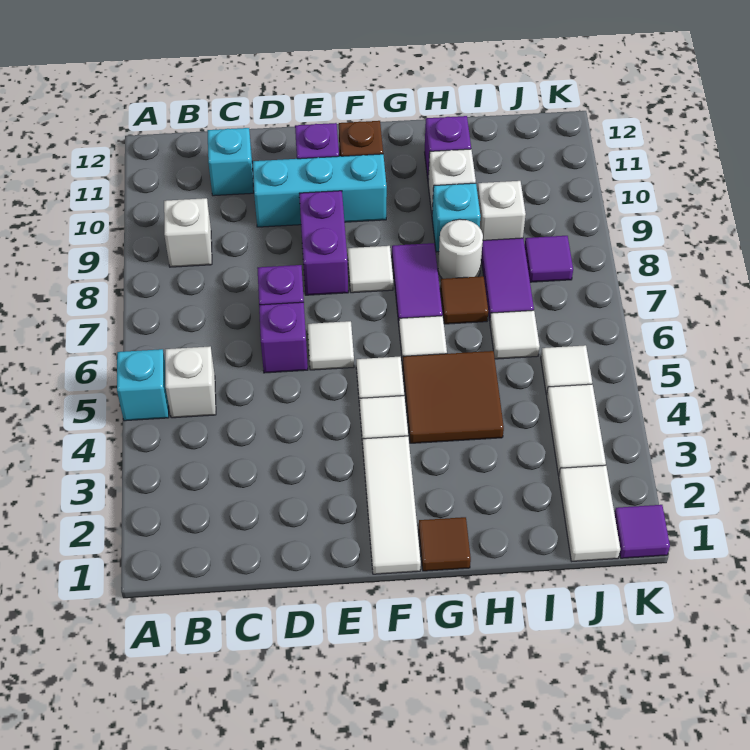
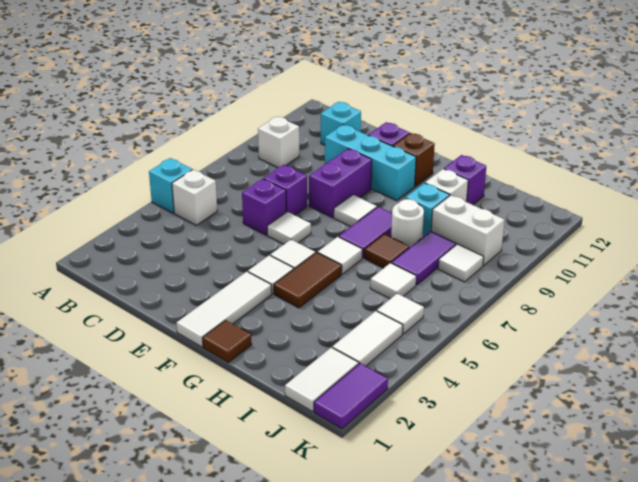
brown 2x2 tile [403,351,504,443] -> brown 1x2 tile [274,252,342,308]
white 1x1 brick [477,181,526,240] -> white 1x2 brick [431,195,504,266]
purple 1x1 tile [525,236,573,282] -> white 1x1 tile [438,244,484,282]
purple 1x1 tile [614,505,670,558] -> purple 1x2 tile [314,363,388,429]

